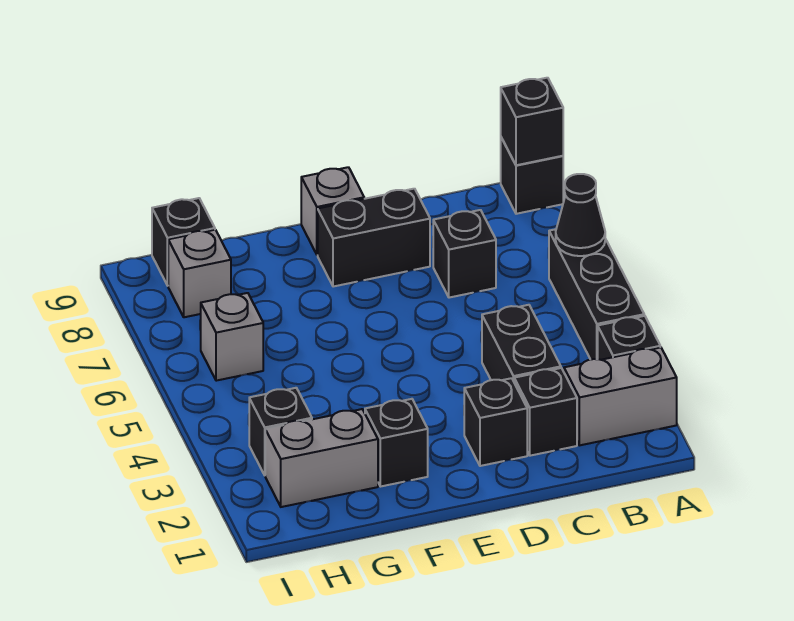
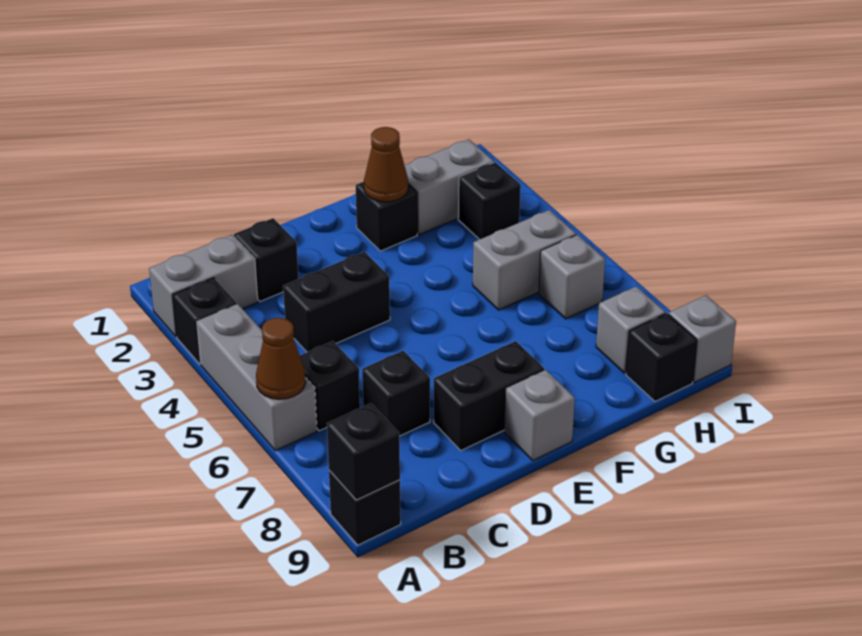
black 1x3 brick [549,229,644,360] -> grey 1x3 brick [197,305,317,451]
black 1x1 cone [556,174,605,256] -> brown 1x1 cone [256,318,306,399]
black 1x2 brick [482,305,561,381] -> black 1x2 brick turned to [283,252,390,352]
black 1x1 brick [464,378,527,466] -> black 1x1 brick moved to [300,341,360,431]
none -> brown 1x1 cone [364,127,408,202]
none -> grey 1x2 brick [473,210,576,310]
none -> grey 1x1 brick [669,295,736,382]

